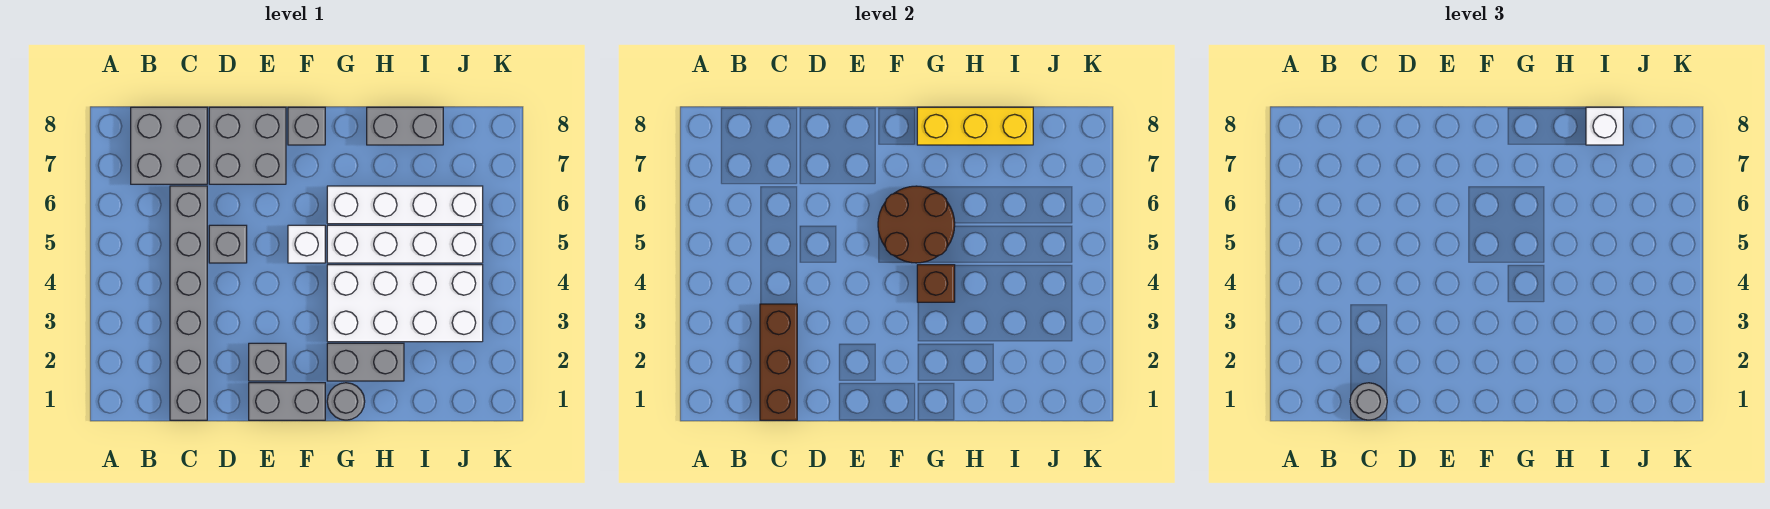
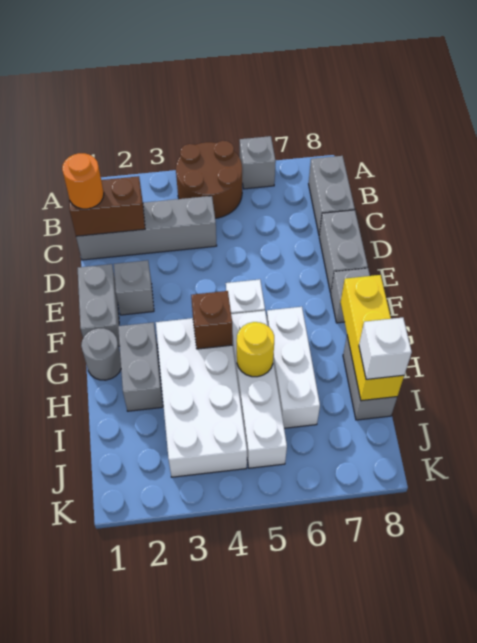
grey 2x2 brick [131,107,207,184] -> grey 1x2 brick [309,156,355,235]
grey 1x6 brick [170,186,207,420] -> grey 1x4 brick [76,196,217,260]
brown 1x3 brick [760,304,797,420] -> brown 1x2 brick [69,176,145,236]
grey 1x1 round brick [1350,383,1387,420] -> orange 1x1 round brick [62,153,104,209]
grey 1x1 brick [209,225,247,263] -> grey 1x1 brick moved to [240,136,276,189]
grey 2x2 brick [209,107,286,184] -> grey 1x2 brick [319,210,368,293]
brown 2x2 round brick [878,186,955,263] -> brown 2x2 round brick moved to [176,141,242,218]
white 1x4 brick [327,186,483,224] -> white 1x3 brick [267,307,320,428]
none -> yellow 1x1 round brick [237,322,274,377]

